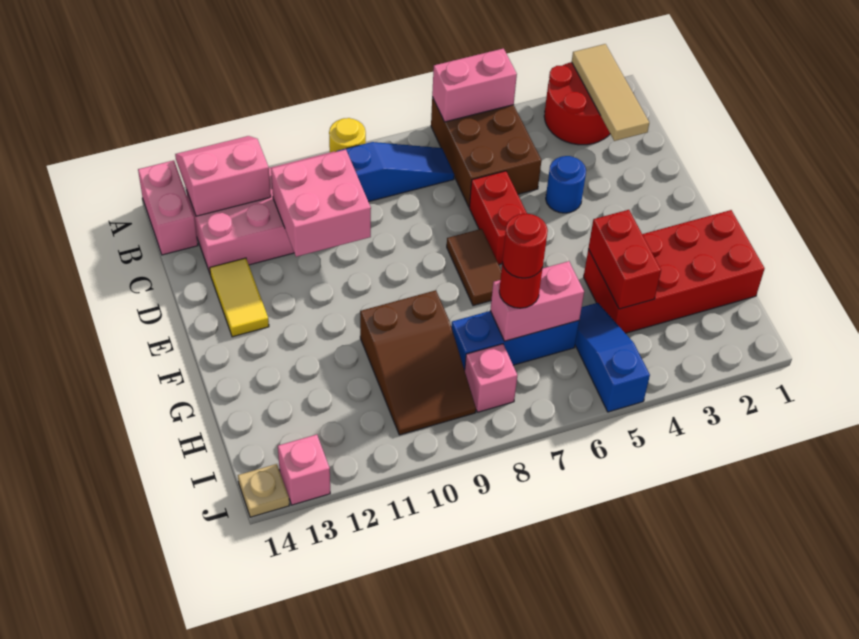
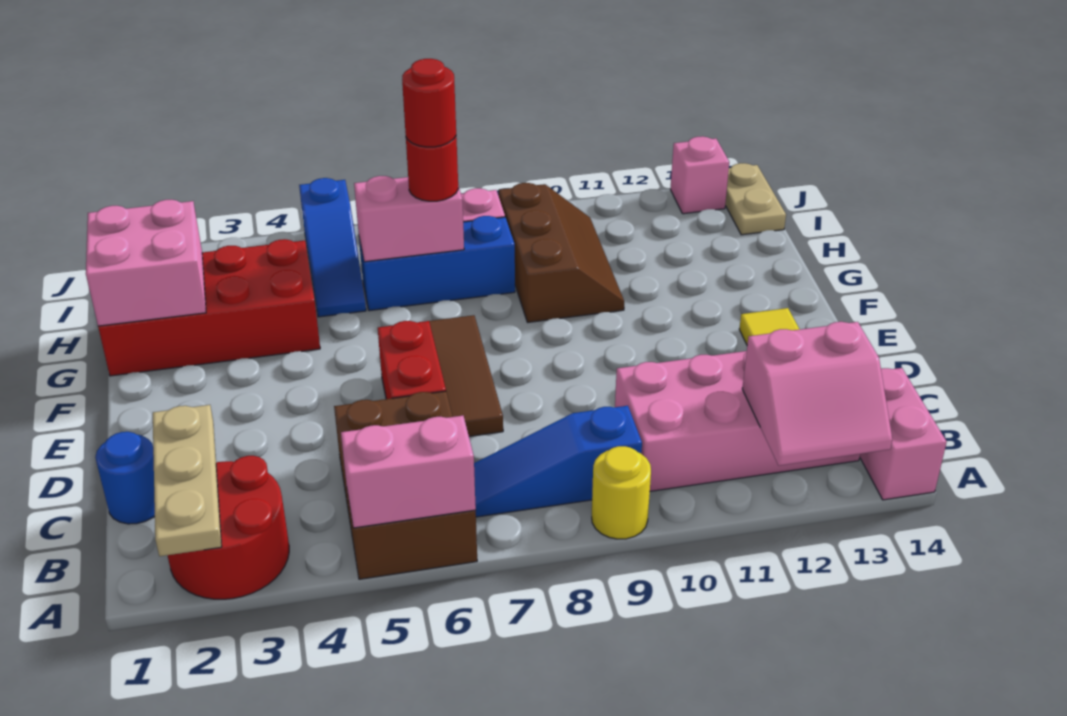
tan 1x3 tile [572,44,649,141] -> tan 1x3 plate [153,405,222,556]
pink 2x2 brick [271,150,371,257] -> pink 2x2 brick moved to [86,200,206,326]
blue 1x1 round brick [546,156,586,213] -> blue 1x1 round brick moved to [95,432,155,524]
brown 1x2 tile [447,229,501,306] -> brown 1x3 tile [429,315,503,436]
red 1x2 brick [588,210,661,309] -> none
brown 2x3 slope [360,290,476,435] -> brown 2x3 slope turned to [499,183,624,322]
tan 1x1 plate [238,464,289,517] -> tan 1x2 plate [725,163,786,235]

